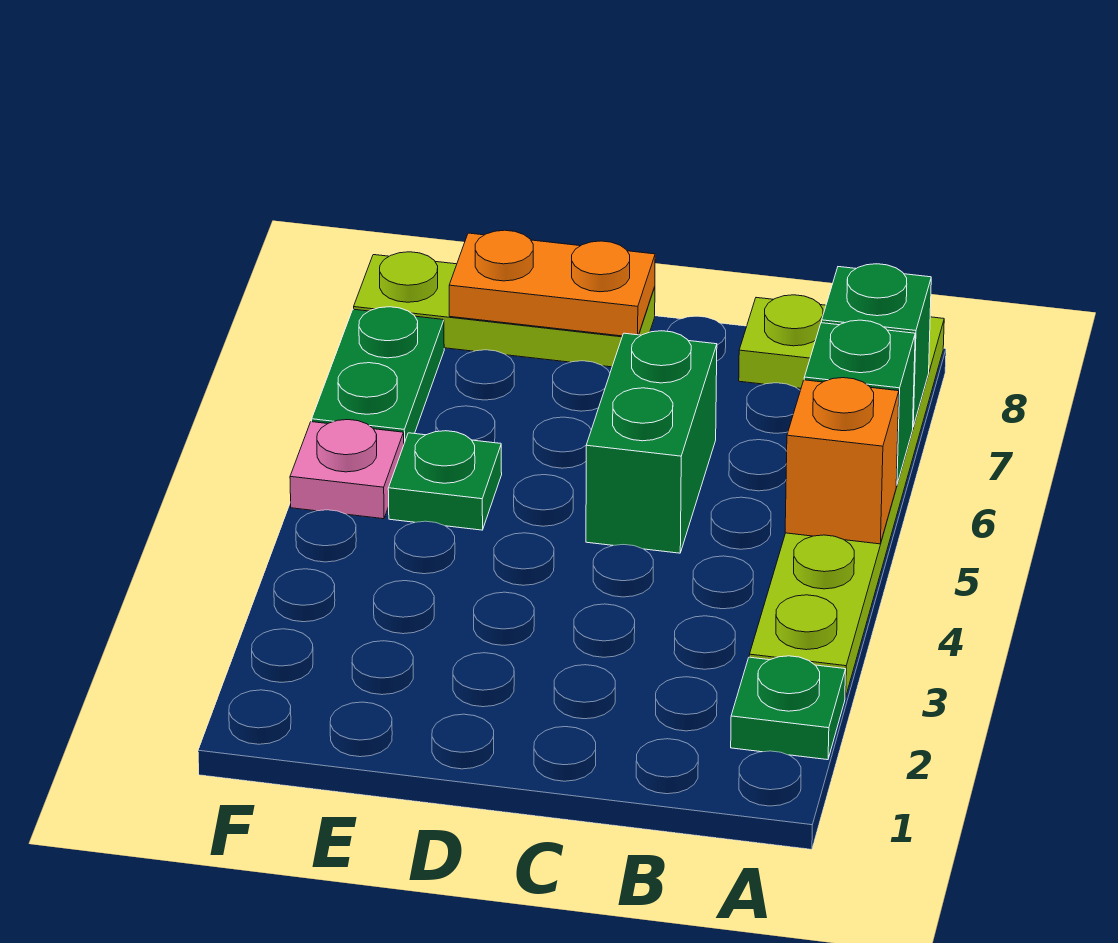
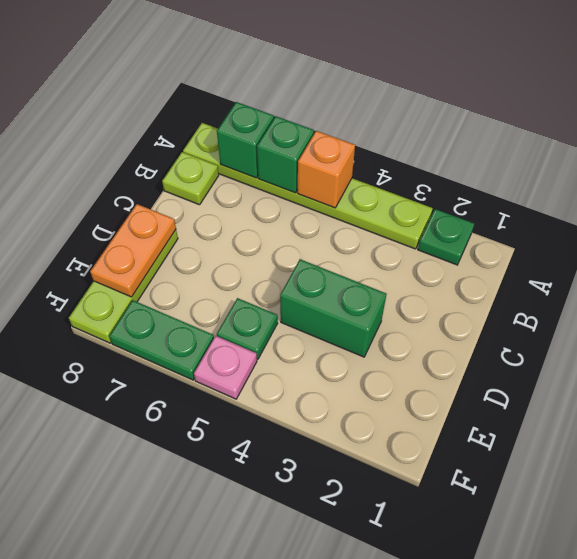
green 1x2 brick [586,331,717,553] -> green 1x2 brick moved to [280,259,386,357]

